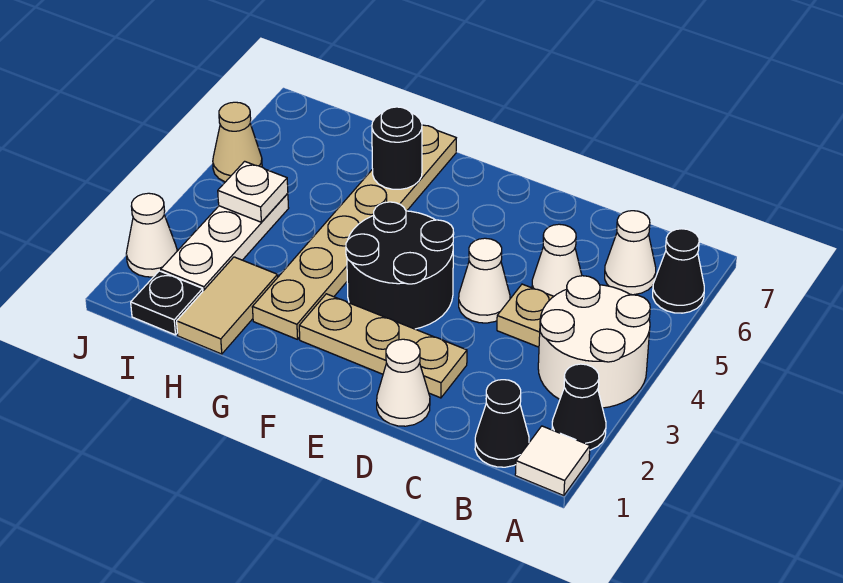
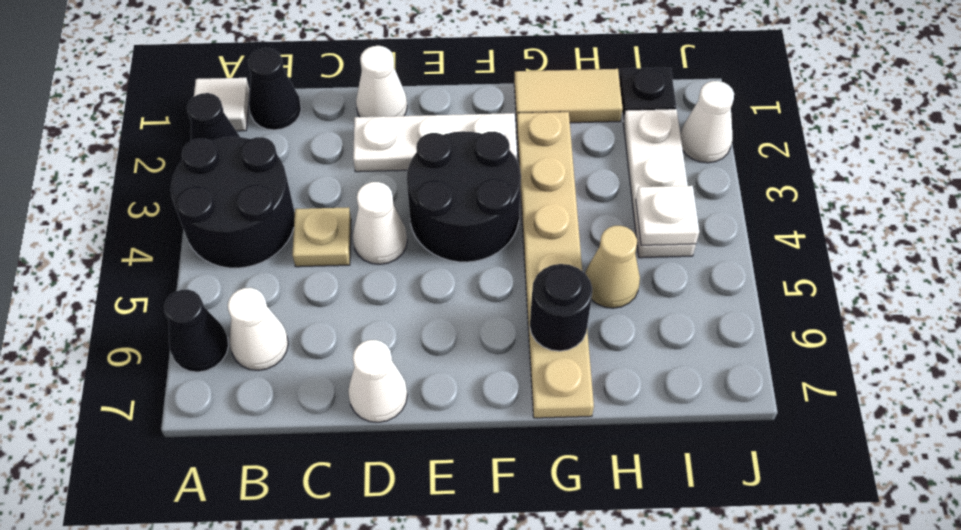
white 2x2 round brick [538,276,650,408] -> black 2x2 round brick [171,137,295,268]
white 1x1 cone [532,224,582,296] -> white 1x1 cone moved to [348,340,407,422]
tan 1x3 plate [299,294,467,398] -> white 1x3 plate [353,113,517,172]
tan 1x2 tile [177,257,278,354] -> tan 1x2 tile turned to [514,69,623,123]
tan 1x1 cone [213,102,262,182] -> tan 1x1 cone moved to [585,226,640,308]

